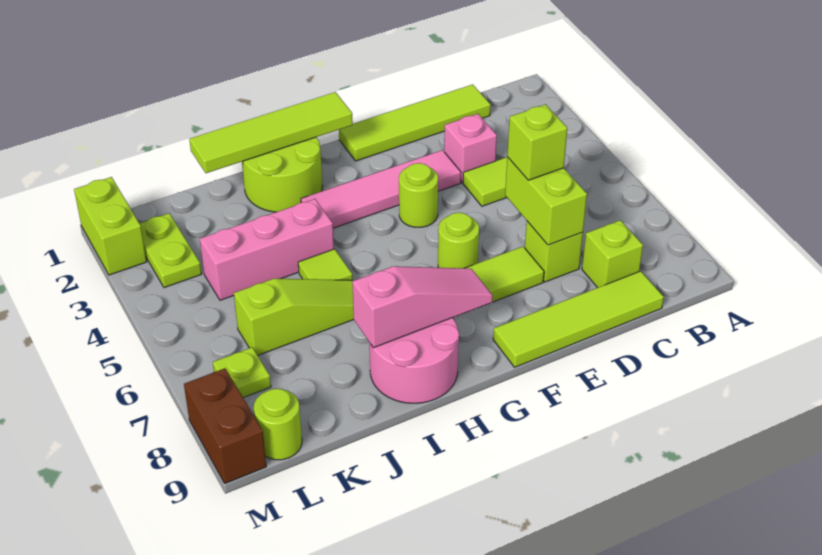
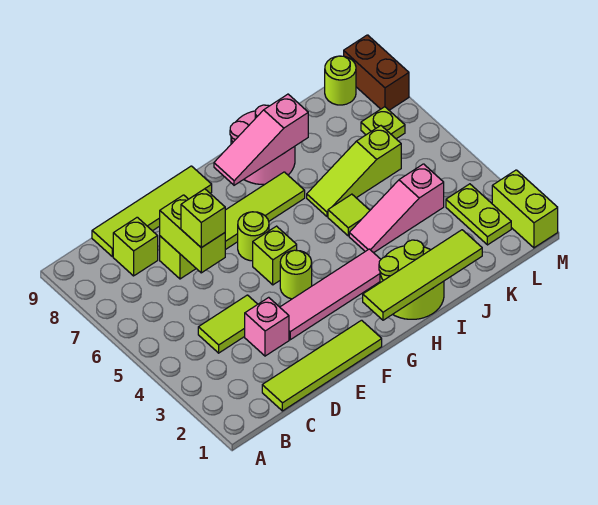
none -> lime 1x1 brick [253,226,297,285]
pink 1x3 brick [200,199,334,300] -> pink 1x3 slope [349,164,444,253]

